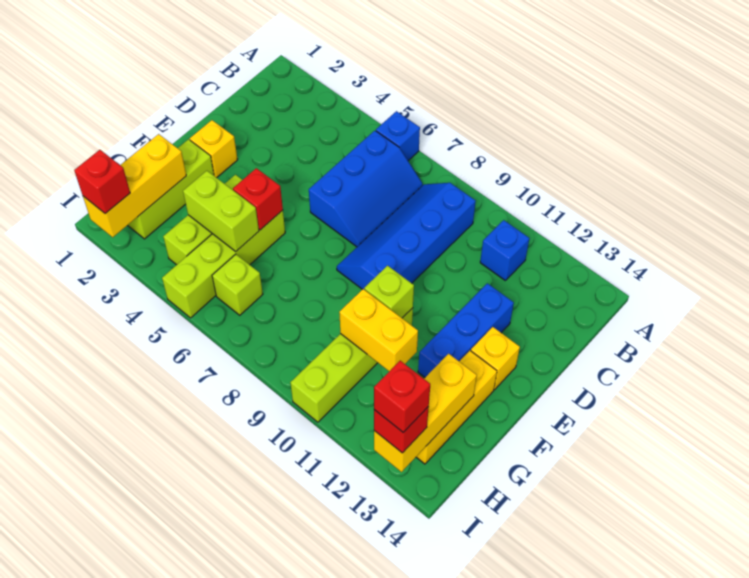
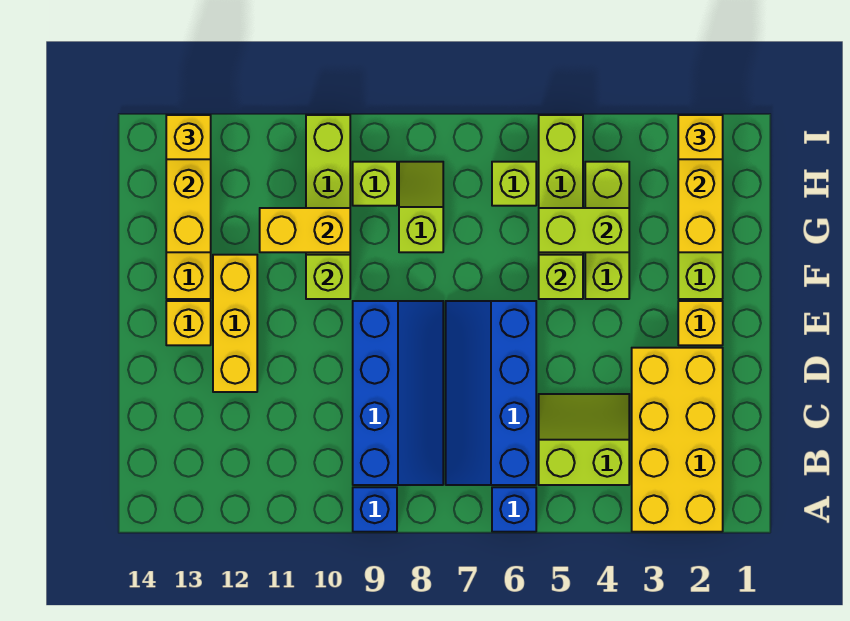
none -> yellow 2x4 brick [632,348,723,532]
none -> lime 2x2 slope [539,394,629,485]
blue 2x3 slope [309,131,423,247] -> blue 2x4 slope [446,301,536,485]
blue 1x1 brick [480,220,529,280] -> blue 1x1 brick moved to [353,487,397,532]
blue 1x3 brick [418,283,514,377] -> yellow 1x3 brick [213,255,257,392]
red 1x1 brick [233,168,283,230] -> lime 1x1 brick [539,255,583,299]
none -> lime 1x2 slope [399,162,443,252]
none -> lime 1x1 brick [353,162,397,206]
red 1x1 brick [74,150,130,214] -> yellow 1x1 brick [678,115,723,159]
red 1x1 brick [374,407,429,453] -> yellow 1x1 brick [166,115,211,159]
red 1x1 brick [374,361,430,432] -> none

